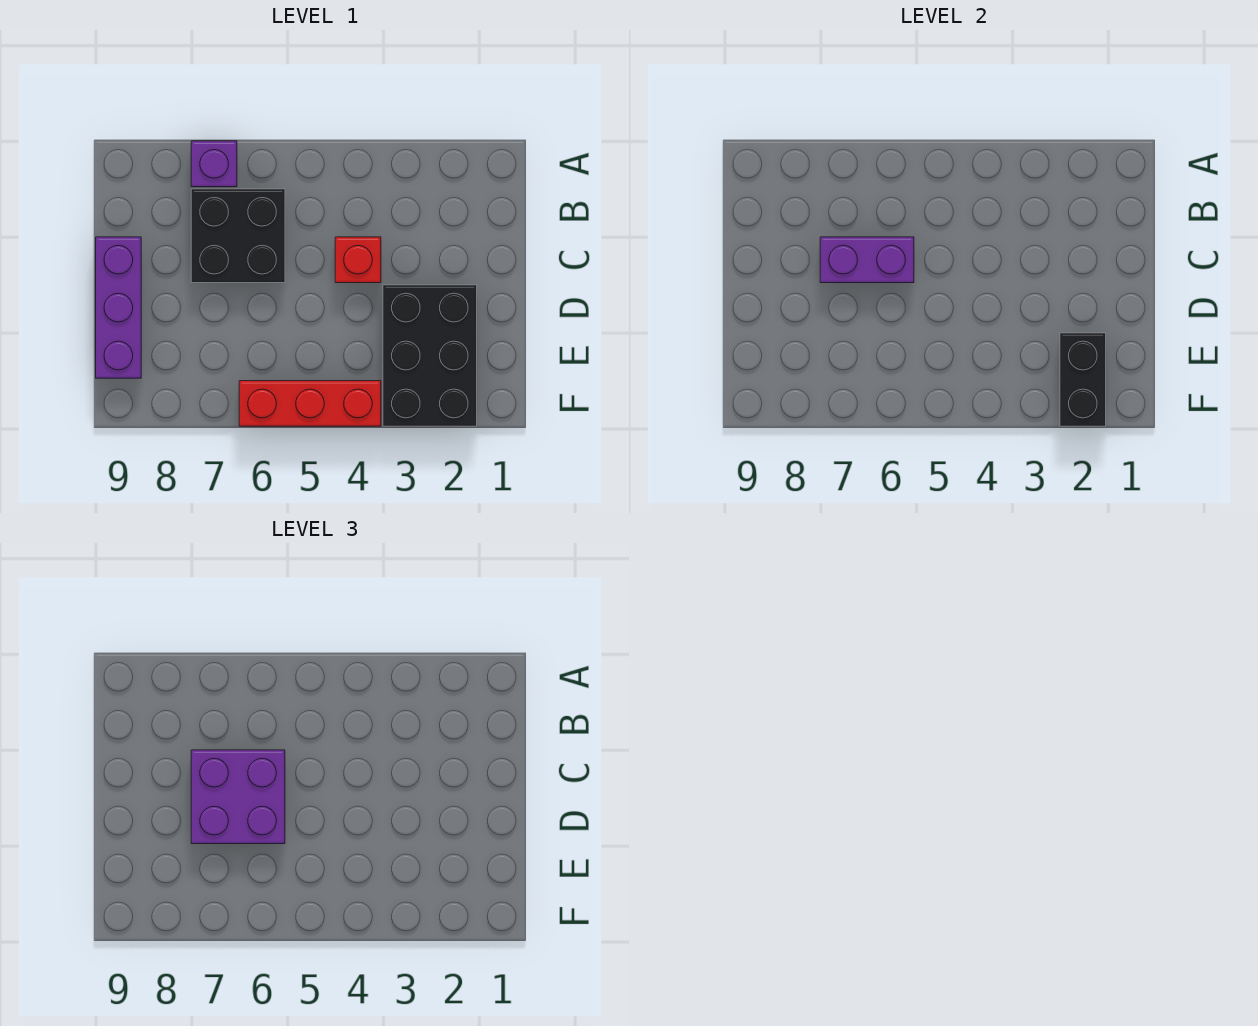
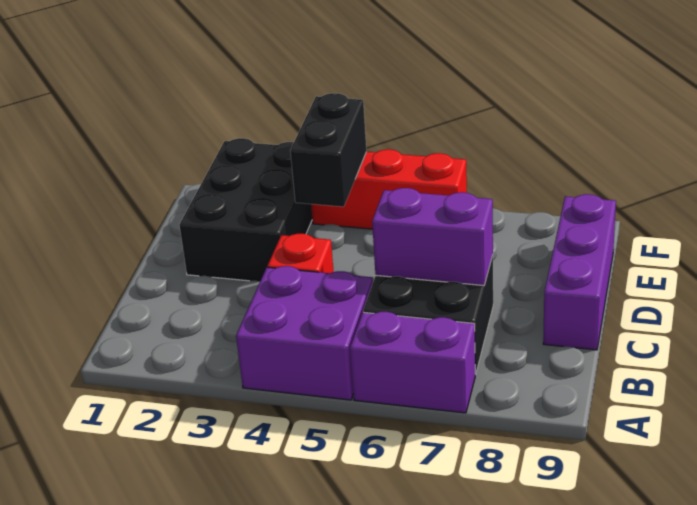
purple 1x1 brick [191,141,237,187] -> purple 1x2 brick [350,312,476,413]
purple 2x2 brick [191,750,285,844] -> purple 2x2 brick moved to [236,266,373,400]
black 1x2 brick [1060,333,1106,426] -> black 1x2 brick moved to [290,93,367,207]

